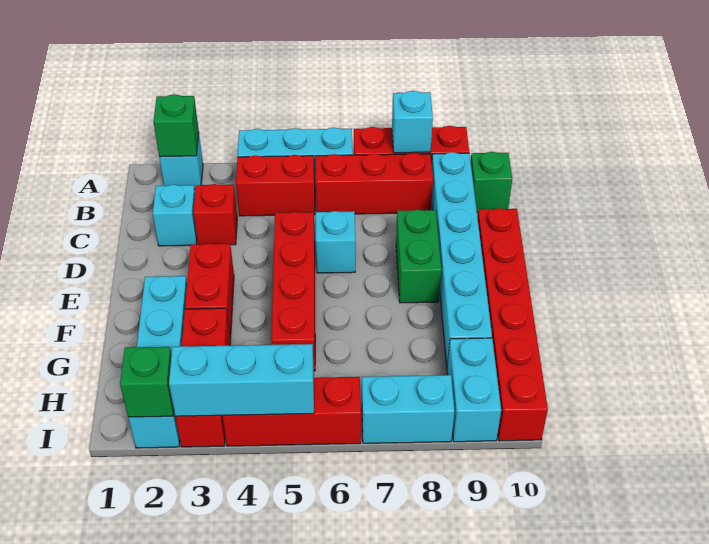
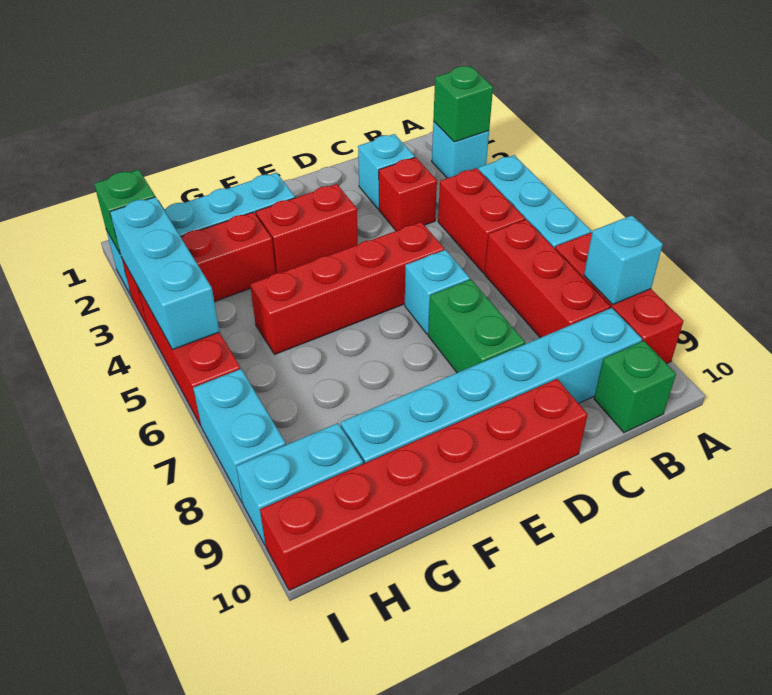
green 1x2 brick [396,210,441,303] -> green 1x2 brick turned to [428,279,525,373]

